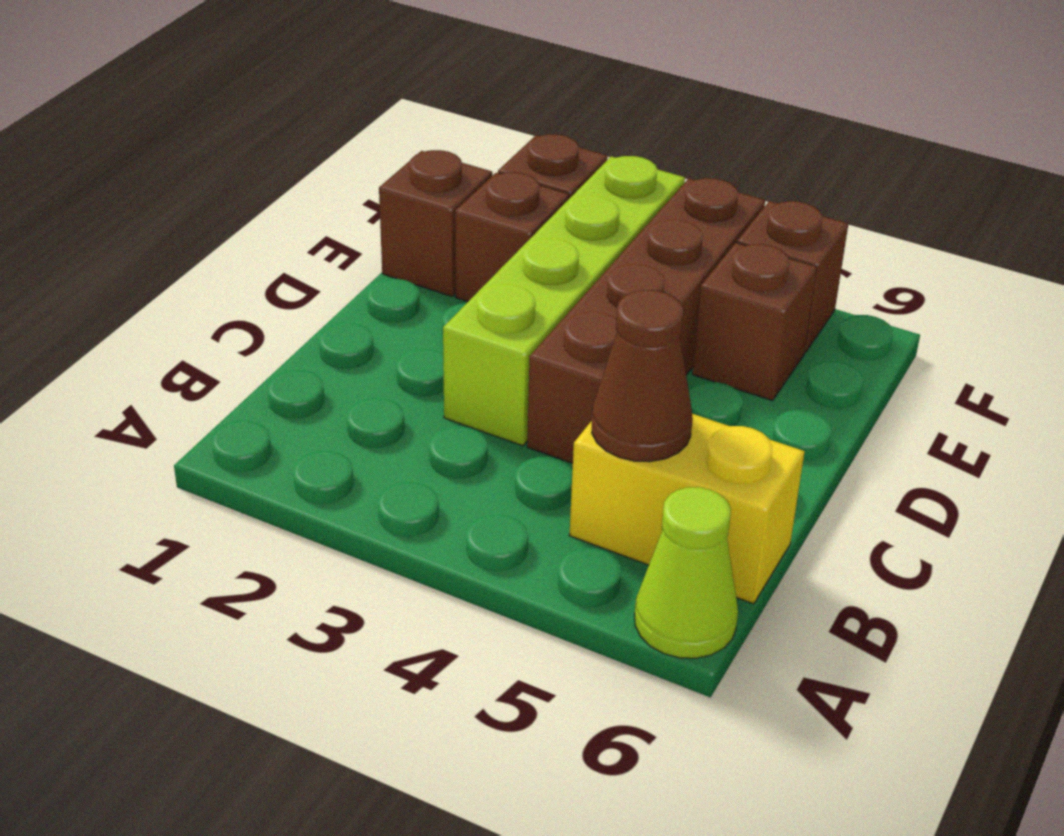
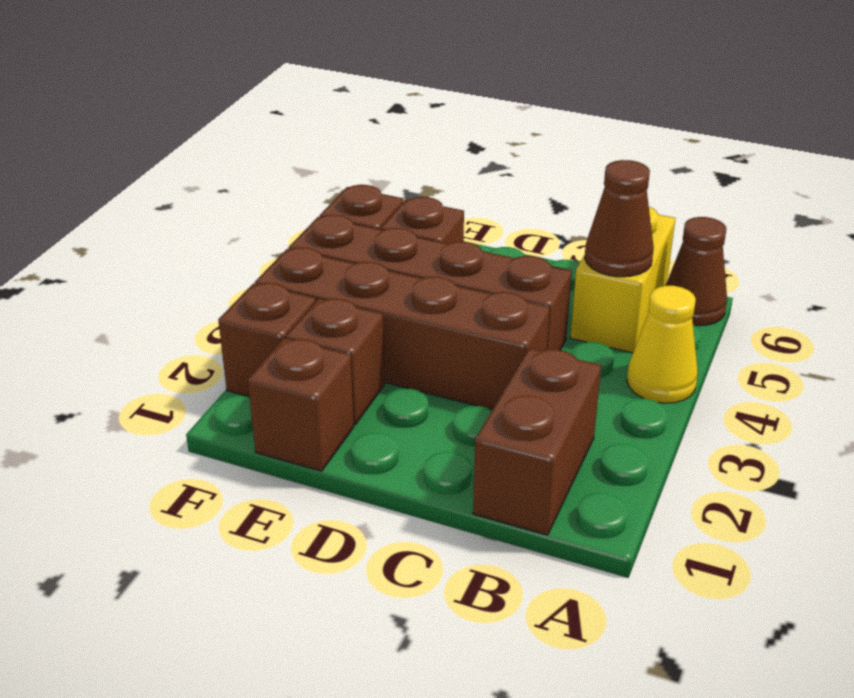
none -> yellow 1x1 cone [627,286,698,403]
lime 1x1 cone [635,487,738,658] -> brown 1x1 cone [666,217,727,326]
none -> brown 1x2 brick [473,348,601,535]
lime 1x4 brick [443,156,685,446] -> brown 1x4 brick [255,248,550,410]

